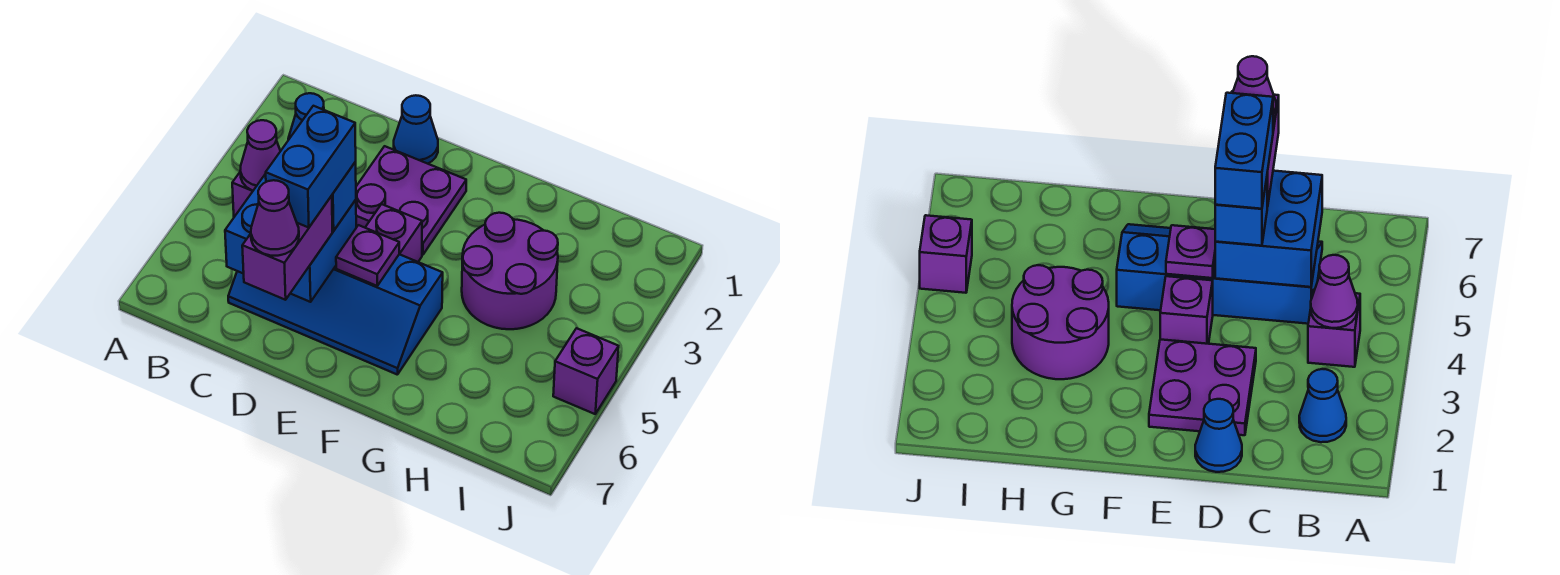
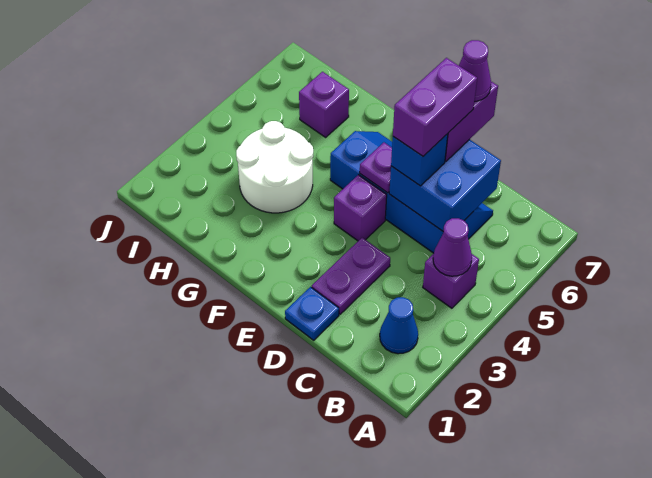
blue 1x1 cone [394,95,438,164] -> blue 1x1 plate [285,287,339,340]
purple 2x2 plate [356,146,466,255] -> purple 1x2 plate [312,238,390,314]
blue 1x2 brick [266,106,356,228] -> purple 1x2 brick [393,58,477,156]
purple 2x2 round brick [462,213,558,329] -> white 2x2 round brick [236,121,313,213]
purple 1x1 brick [553,328,619,414] -> purple 1x1 brick moved to [299,72,349,137]

